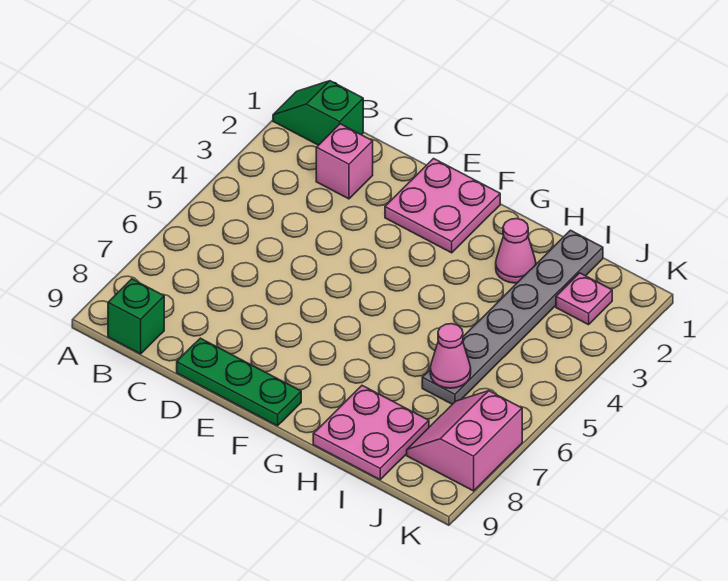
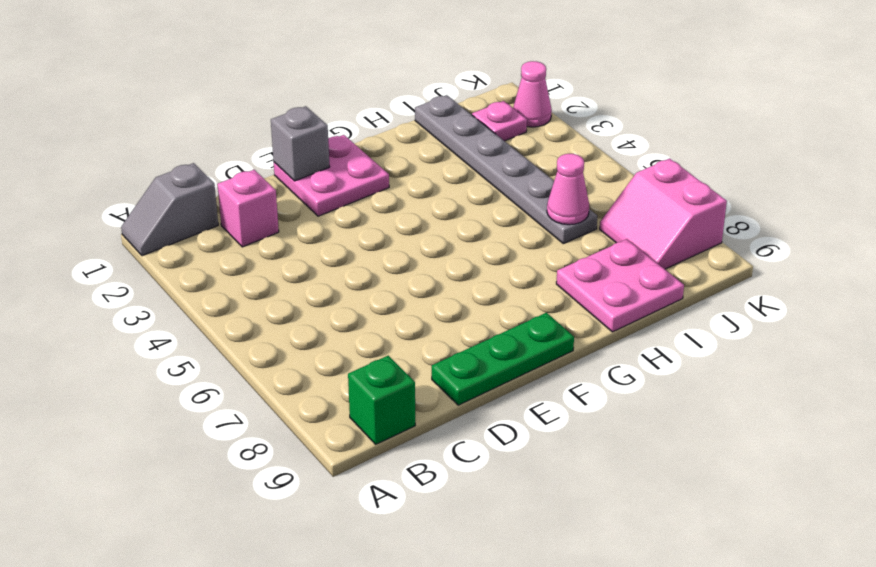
green 1x2 slope [273,81,363,145] -> grey 1x2 slope [121,163,218,256]
none -> grey 1x1 brick [271,106,330,181]
pink 1x1 cone [496,219,536,283] -> pink 1x1 cone moved to [513,61,552,127]

